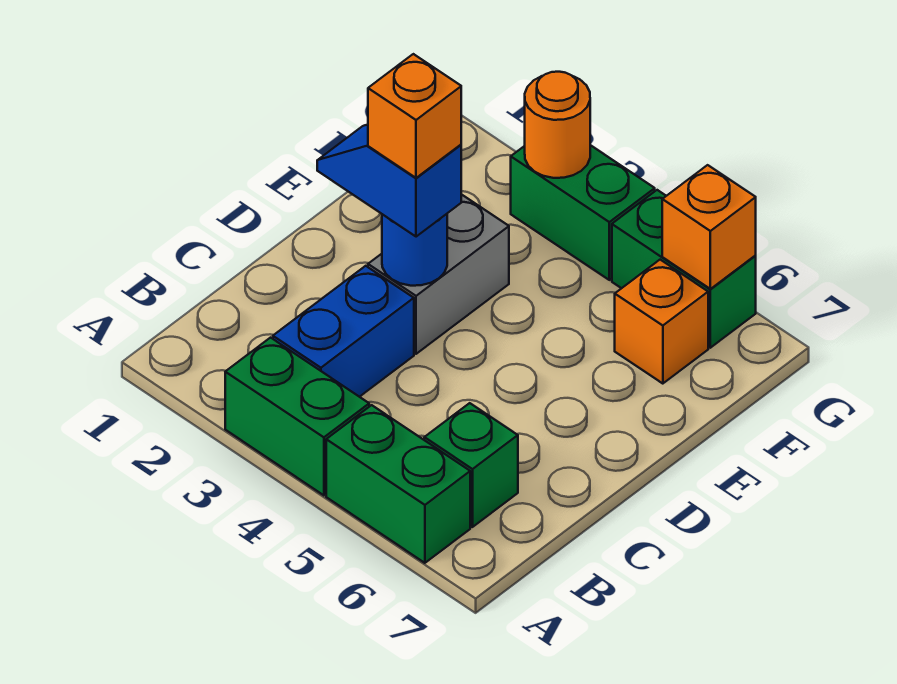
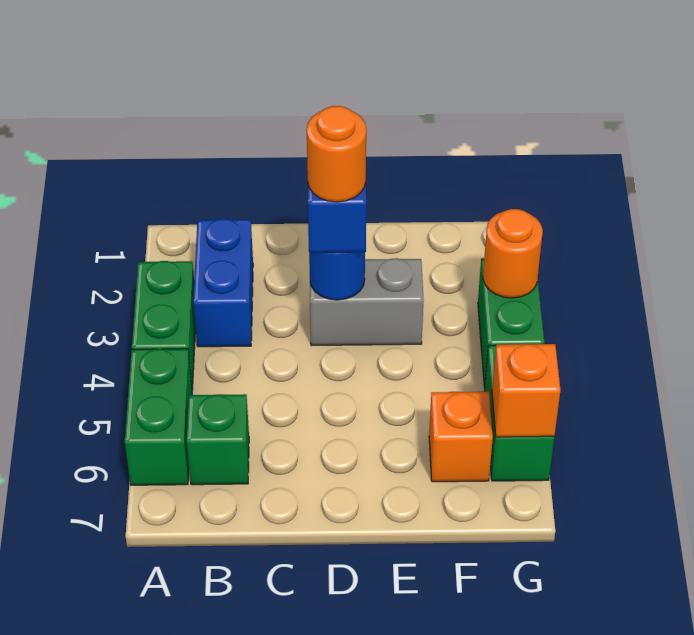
blue 1x2 brick [273,266,414,397] -> blue 1x2 brick turned to [193,219,253,347]
orange 1x1 brick [368,54,461,178] -> orange 1x1 round brick [307,106,366,202]

